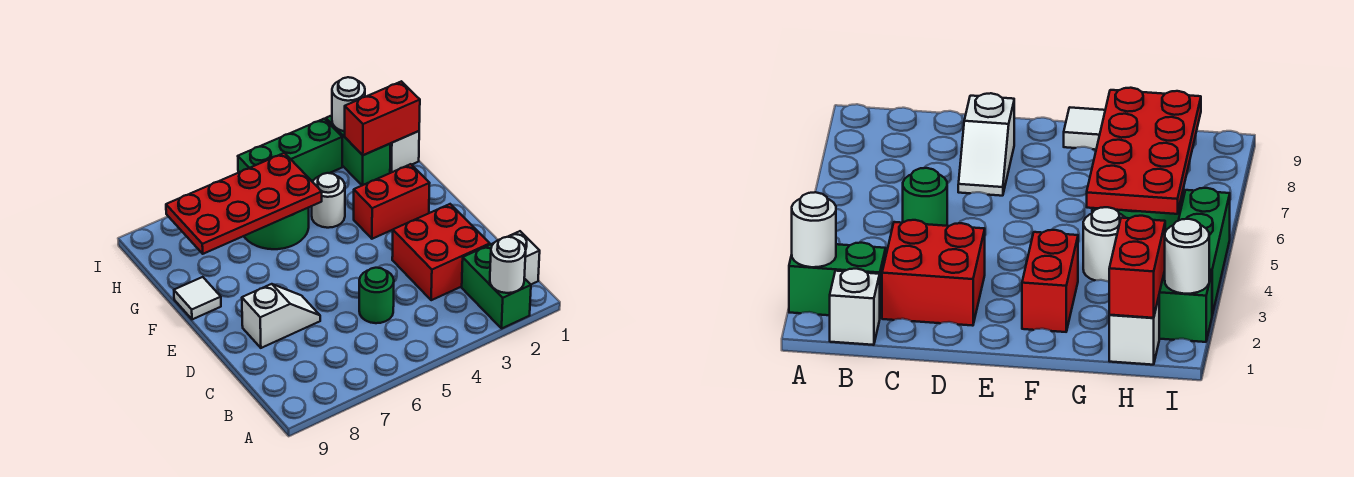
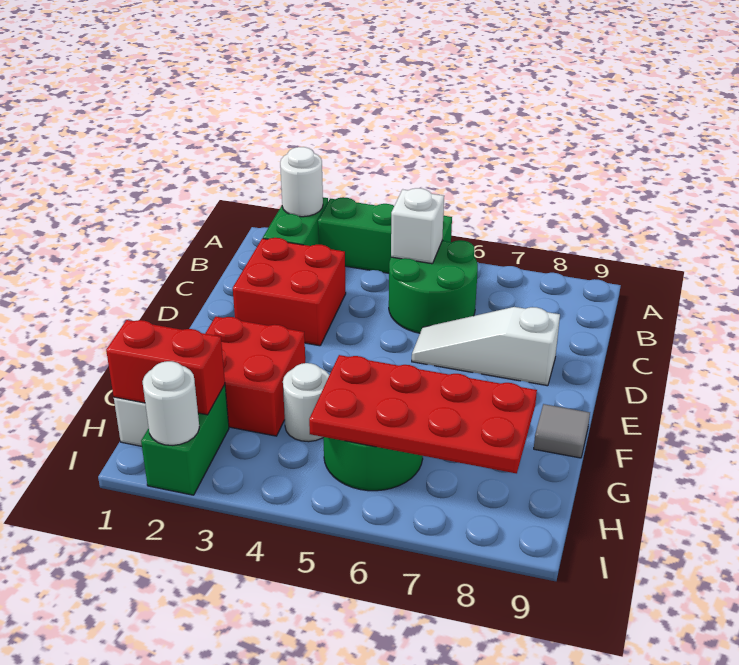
white 1x1 brick [492,231,540,284] -> white 1x1 brick moved to [391,188,444,264]
green 1x1 round brick [359,268,394,323] -> green 2x2 round brick [389,240,478,333]
white 1x2 slope [242,284,320,348] -> white 1x3 slope [412,307,560,386]
red 1x2 brick [354,164,430,239] -> red 2x2 brick [205,317,305,436]
white 1x1 tile [174,277,221,319] -> grey 1x1 tile [534,404,590,458]
green 1x3 brick [238,119,342,181] -> green 1x3 brick moved to [318,197,452,273]

